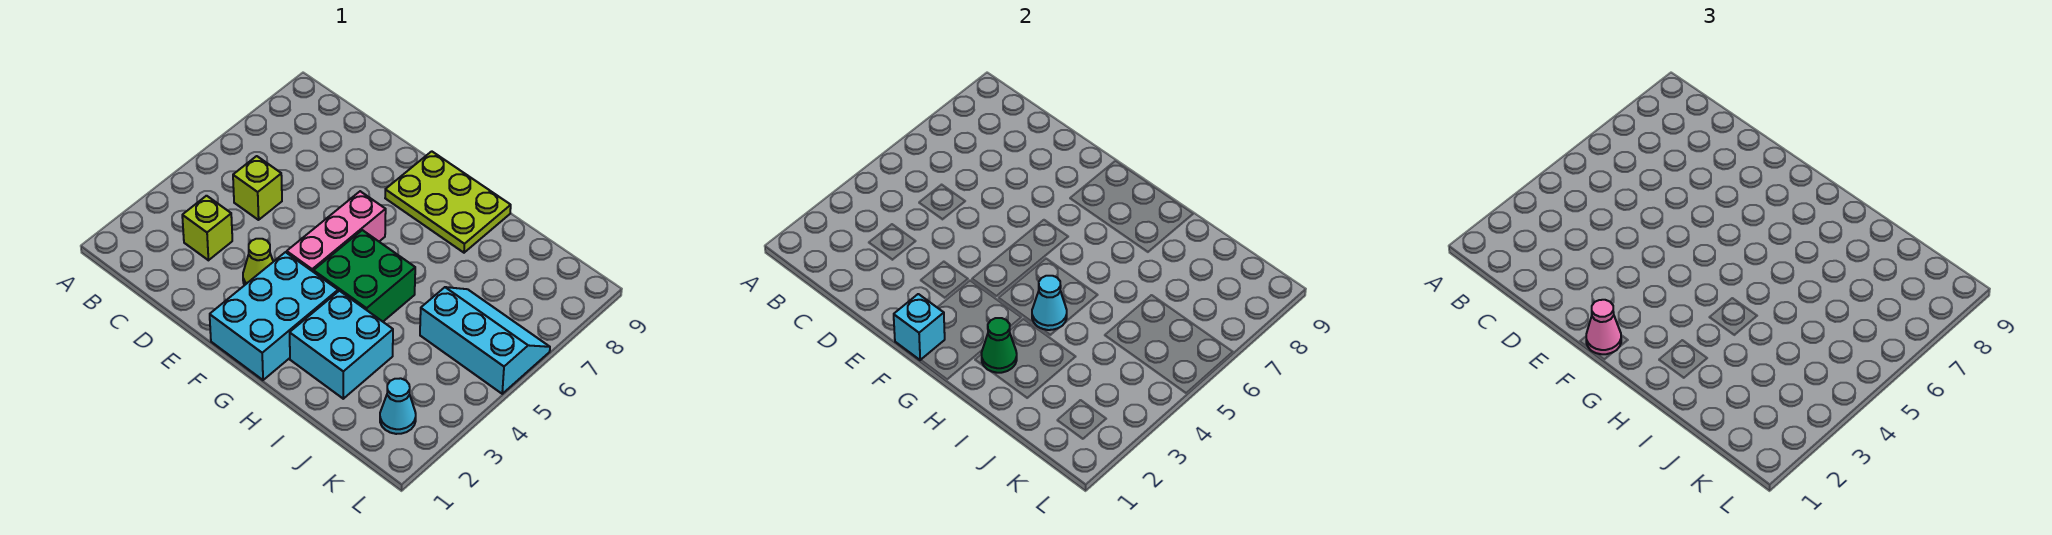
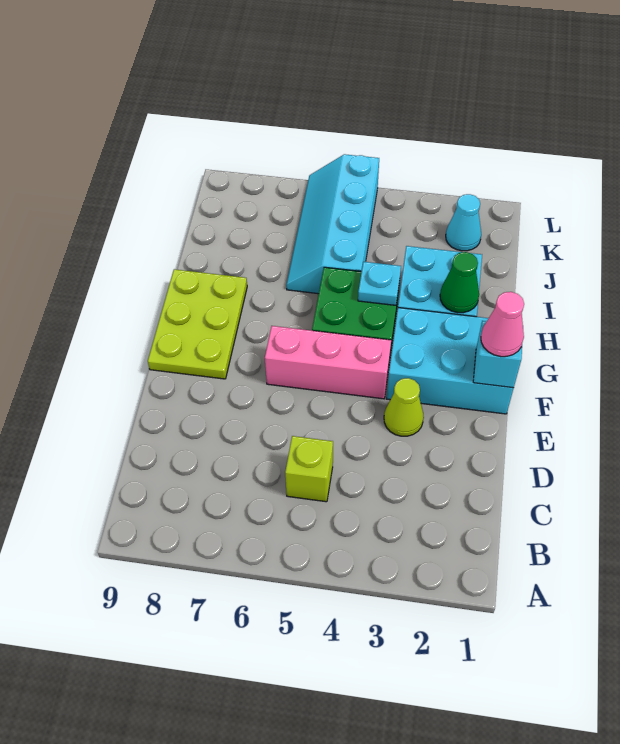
lime 1x1 brick [182,196,232,260] -> none
cyan 1x1 cone [1032,276,1067,330] -> cyan 1x1 plate [358,262,401,305]
cyan 2x3 slope [420,287,550,394] -> cyan 2x4 slope [286,154,379,294]

